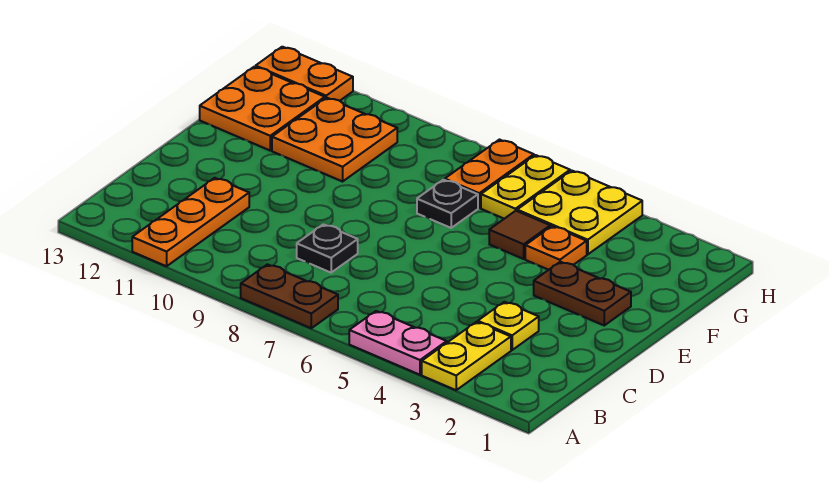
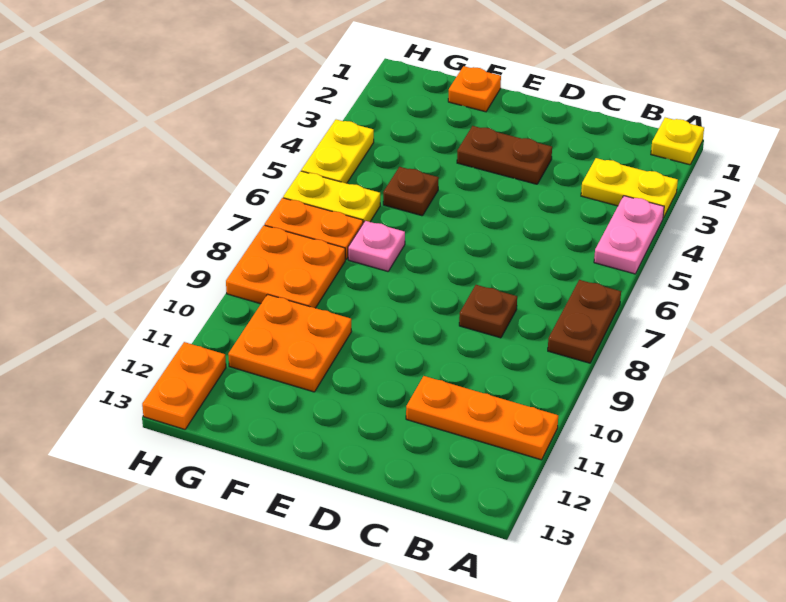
yellow 1x1 plate [478,302,539,350] -> yellow 1x1 plate moved to [651,118,704,165]
black 1x1 plate [297,224,358,273] -> brown 1x1 plate [459,285,517,338]
brown 1x2 plate [534,262,631,325] -> brown 1x2 plate turned to [457,126,552,184]
orange 1x1 plate [525,226,587,270] -> orange 1x1 plate moved to [448,66,501,112]
brown 1x1 tile [489,211,550,259] -> brown 1x1 plate [383,167,439,216]
black 1x1 plate [417,180,478,228] -> pink 1x1 plate [348,221,405,271]
orange 2x2 plate [200,67,325,150] -> orange 2x2 plate moved to [226,225,345,308]
yellow 2x2 plate [517,171,642,254] -> yellow 1x2 plate [301,120,374,183]

